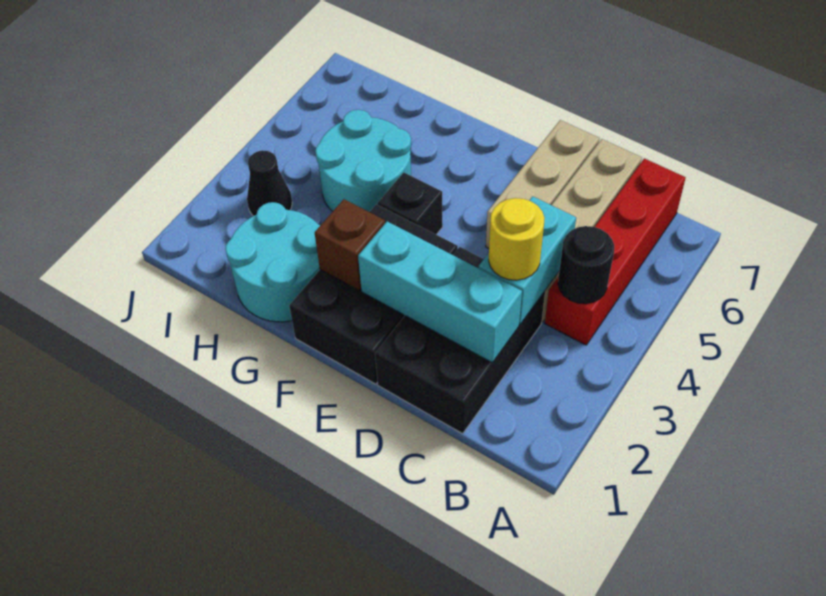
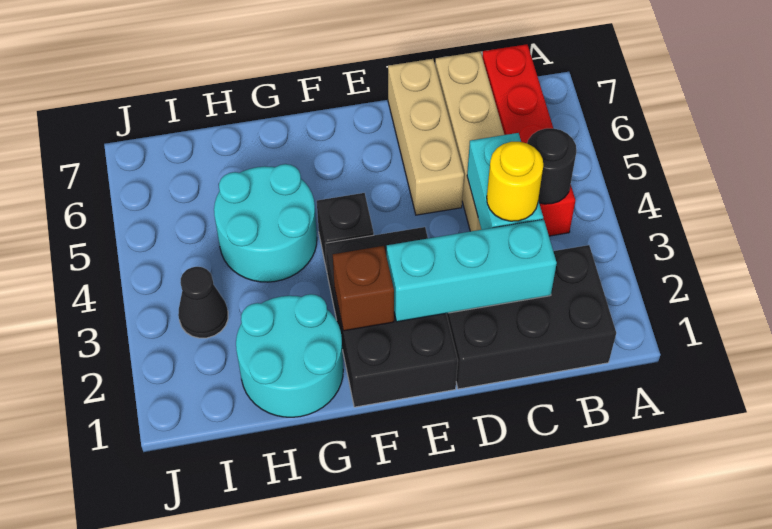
black 2x3 brick [375,247,545,434] -> black 2x3 brick turned to [446,245,616,389]

